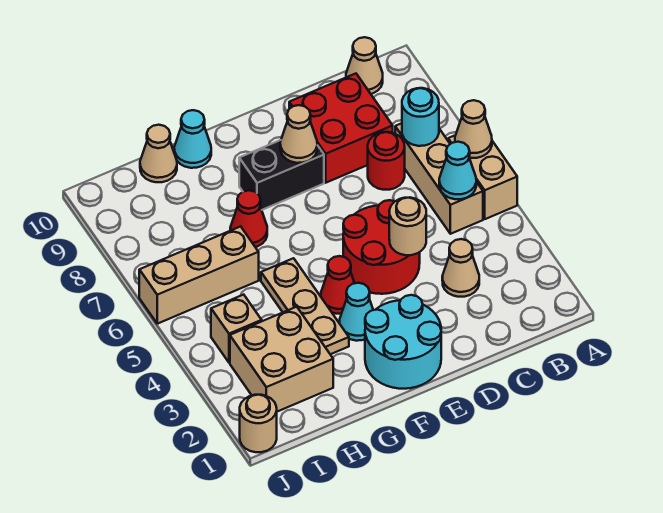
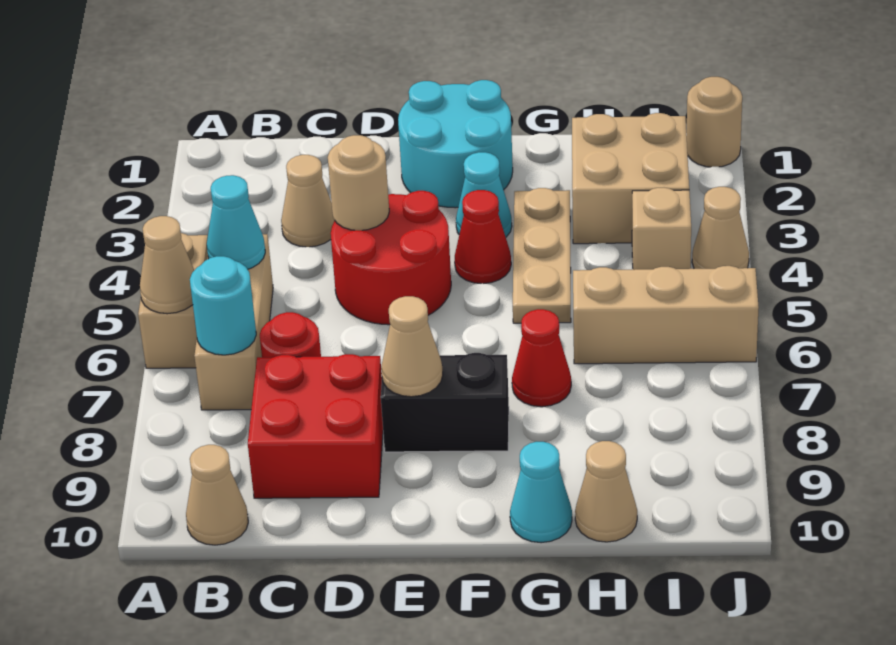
none -> tan 1x1 cone [692,187,749,269]

